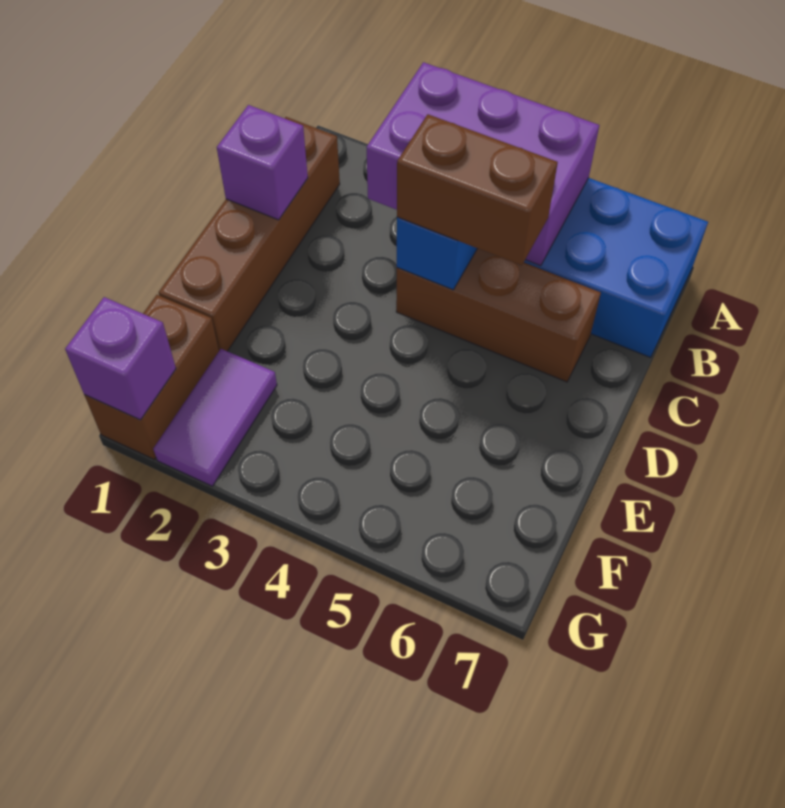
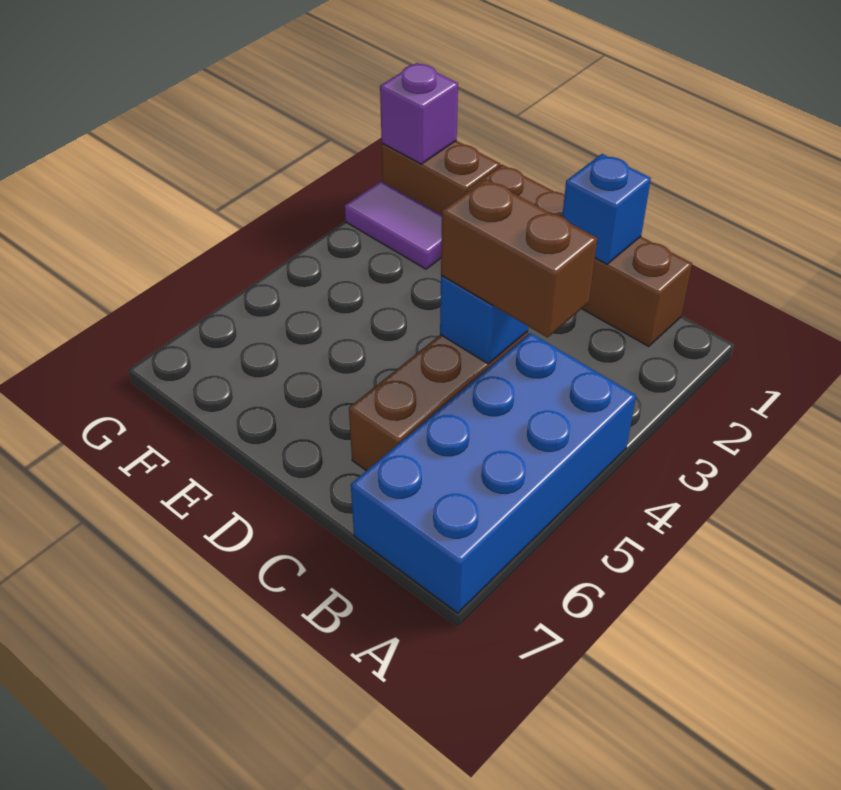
purple 2x3 brick [367,62,599,266] -> none
purple 1x1 brick [217,105,308,220] -> blue 1x1 brick [562,154,651,264]
brown 1x2 brick [397,114,558,265] -> brown 1x2 brick turned to [441,179,597,338]

